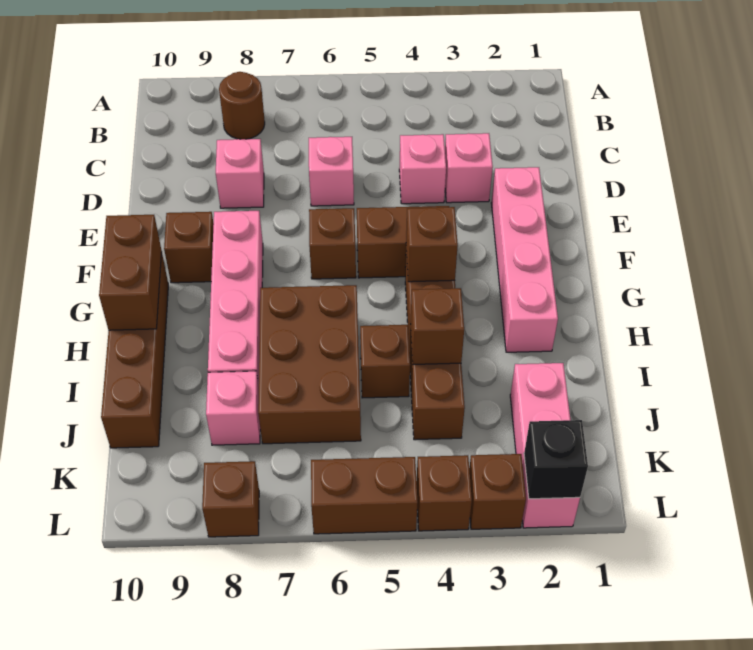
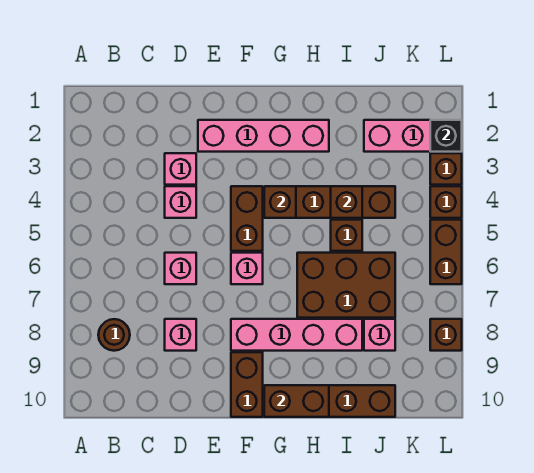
brown 1x1 brick [309,208,356,279] -> pink 1x1 brick [231,253,263,284]
brown 1x1 brick [164,212,214,283] -> brown 1x2 brick [231,352,263,417]

